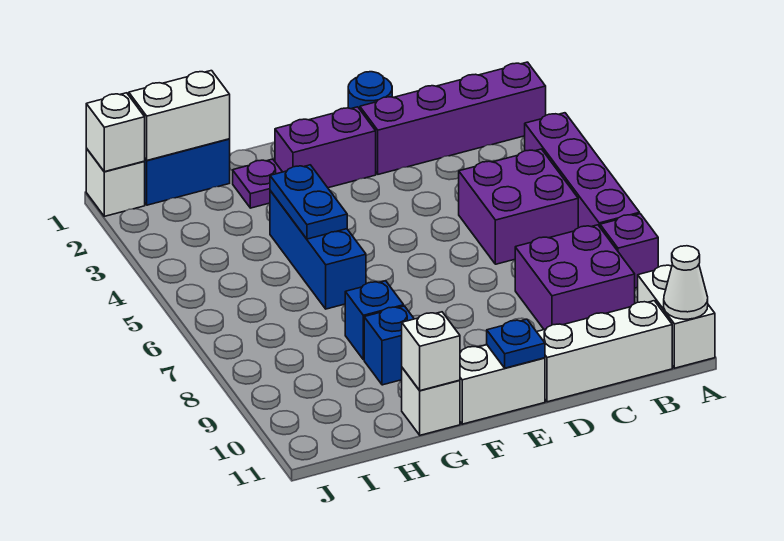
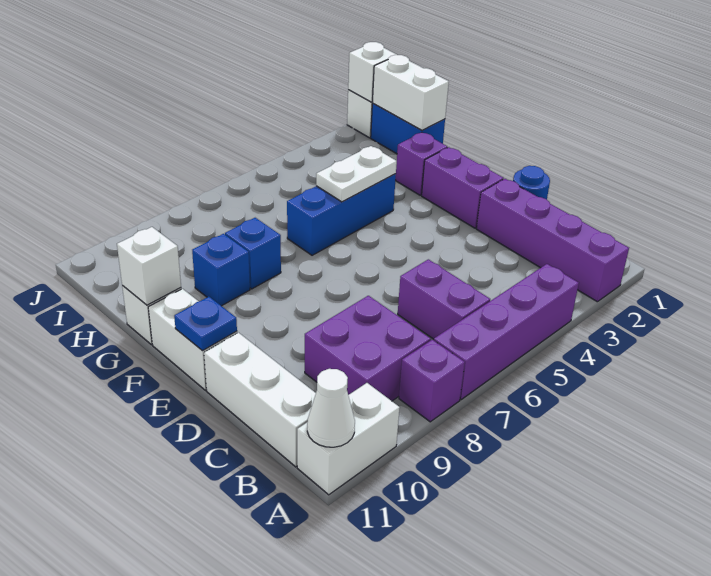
purple 2x2 brick [459,149,578,264] -> purple 1x2 brick [398,259,490,339]
purple 1x1 plate [233,159,282,208] -> purple 1x1 brick [395,132,447,195]
blue 1x2 plate [270,165,347,239] -> white 1x2 plate [316,146,397,202]

